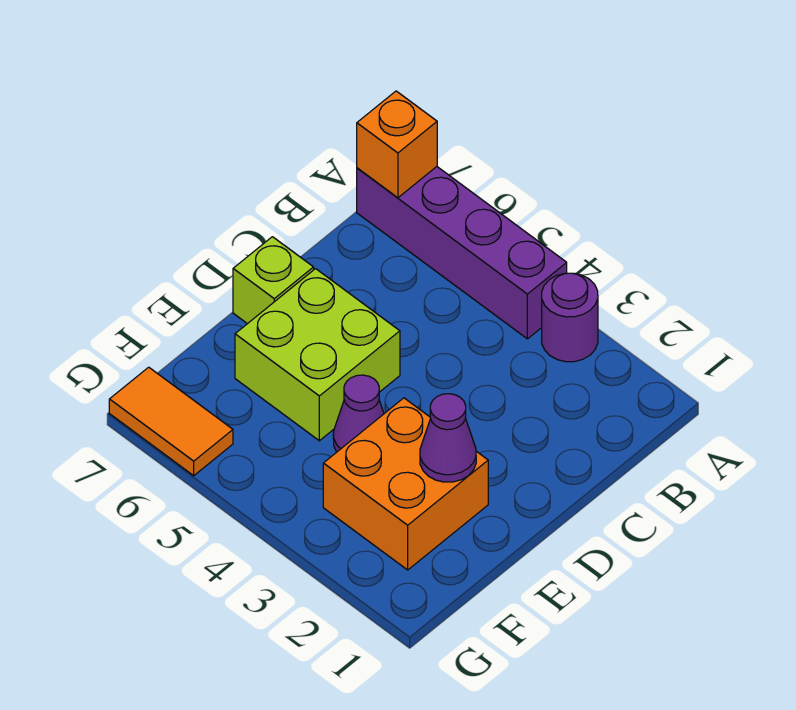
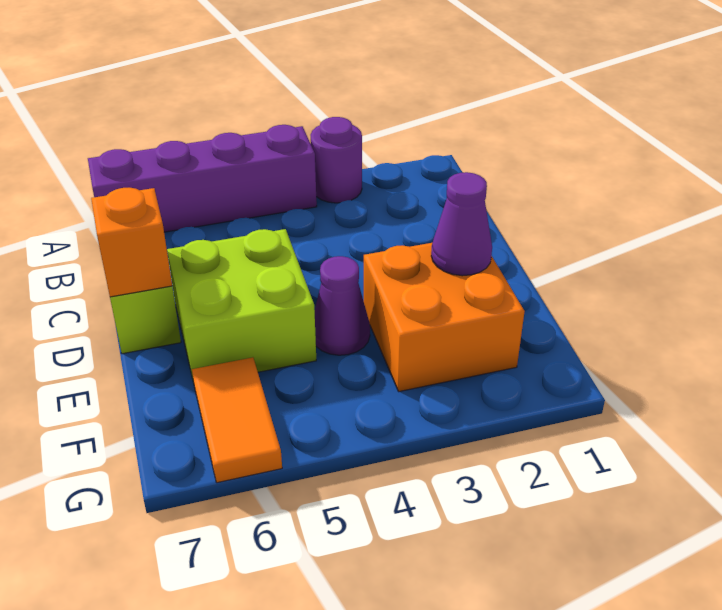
orange 1x1 brick [357,91,437,198] -> orange 1x1 brick moved to [91,188,172,297]
orange 1x2 tile [109,367,233,476] -> orange 1x2 tile turned to [192,357,282,483]

